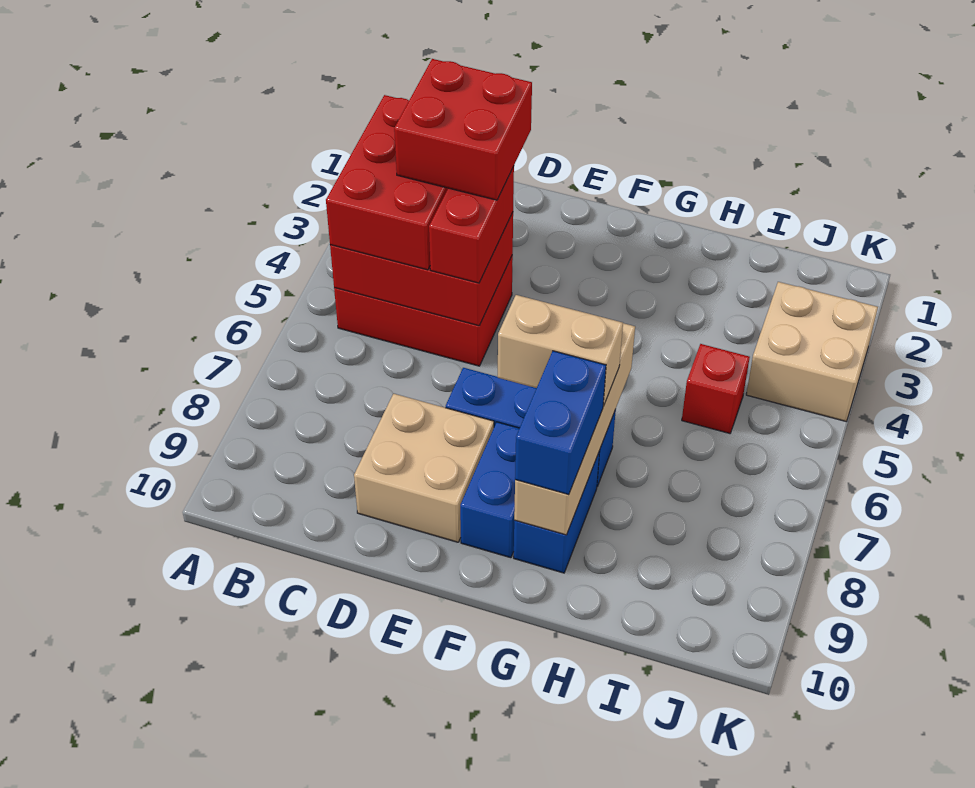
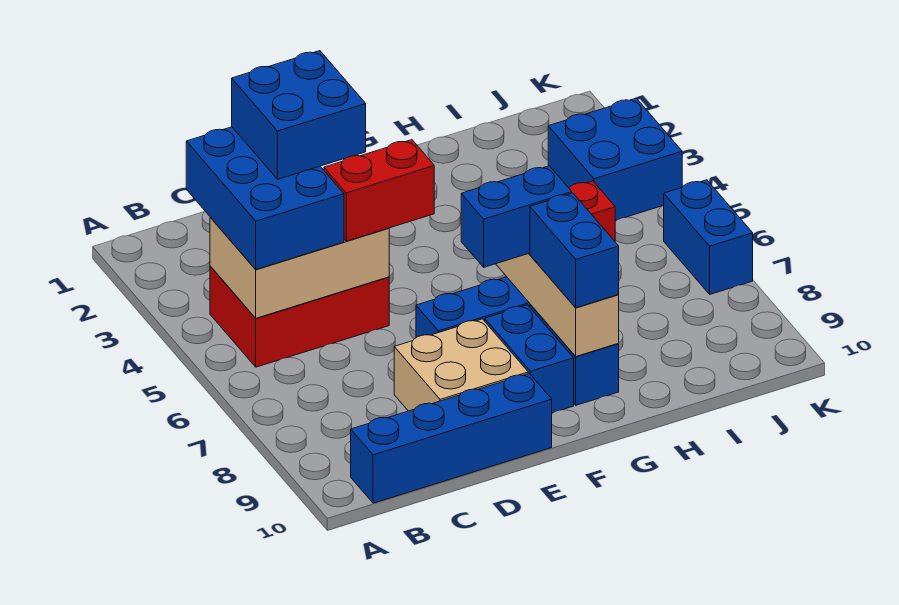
red 2x3 brick [326,95,448,270] -> blue 2x3 brick [186,127,344,269]
red 2x3 brick [330,212,513,326] -> tan 2x3 brick [210,217,389,318]
none -> blue 1x4 brick [351,373,552,503]
red 2x2 brick [394,59,532,200] -> blue 2x2 brick [232,51,366,179]
red 1x2 brick [429,166,514,283] -> red 1x2 brick turned to [324,140,434,241]
tan 1x2 brick [498,295,623,406] -> blue 1x2 brick [461,166,572,267]
tan 2x2 brick [746,282,878,421] -> blue 2x2 brick [548,98,682,220]
none -> blue 1x2 brick [664,180,753,294]

